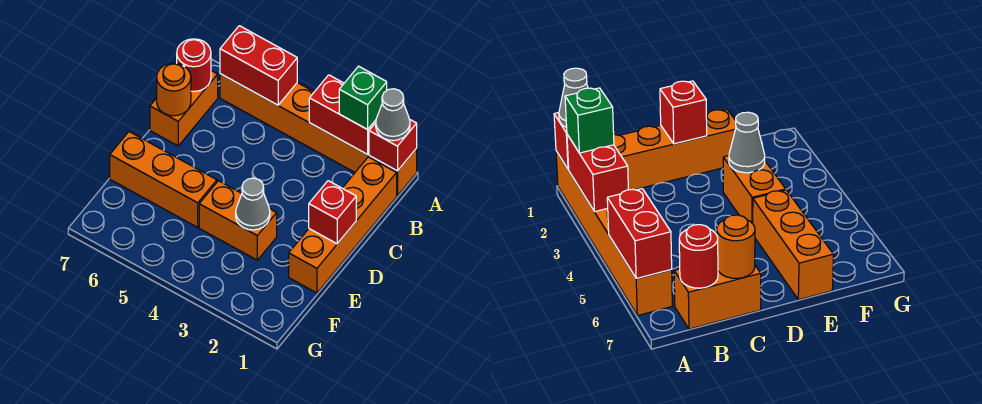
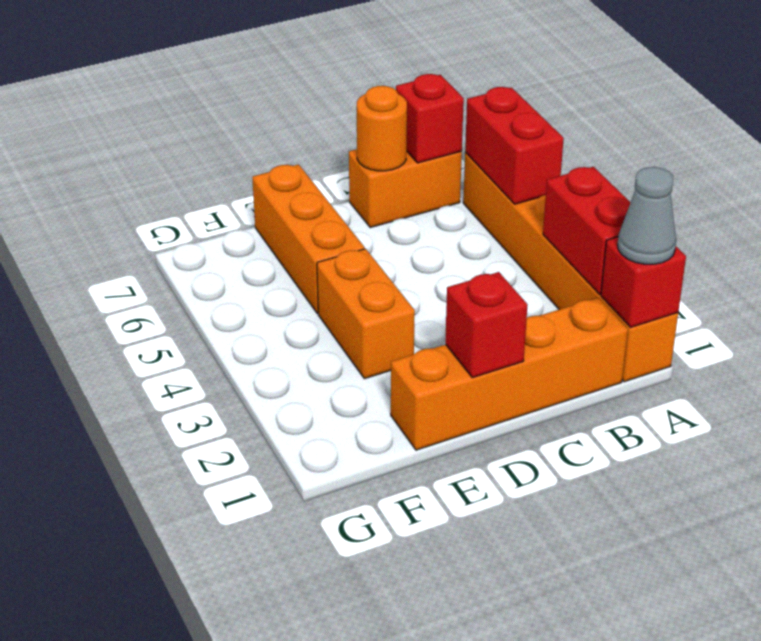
green 1x1 brick [339,66,387,130] -> none
red 1x1 round brick [177,39,211,91] -> red 1x1 brick [396,74,464,163]
grey 1x1 cone [236,178,270,230] -> none

